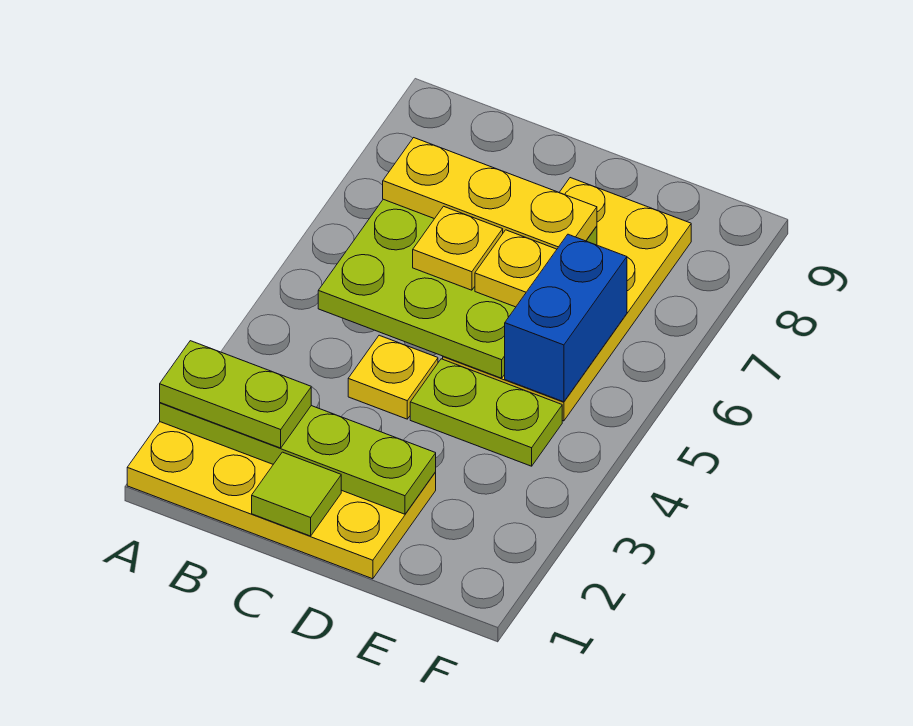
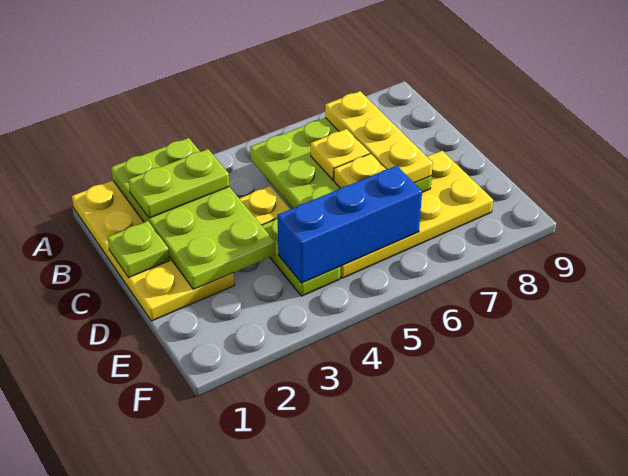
lime 1x4 plate [160,403,436,514] -> lime 2x4 plate [111,138,275,289]
lime 1x2 plate [160,341,311,448] -> lime 1x2 plate turned to [128,149,229,218]
lime 1x1 tile [252,452,341,536] -> lime 1x1 plate [107,221,170,278]
blue 1x2 brick [505,234,627,402] -> blue 1x3 brick [277,166,422,283]

